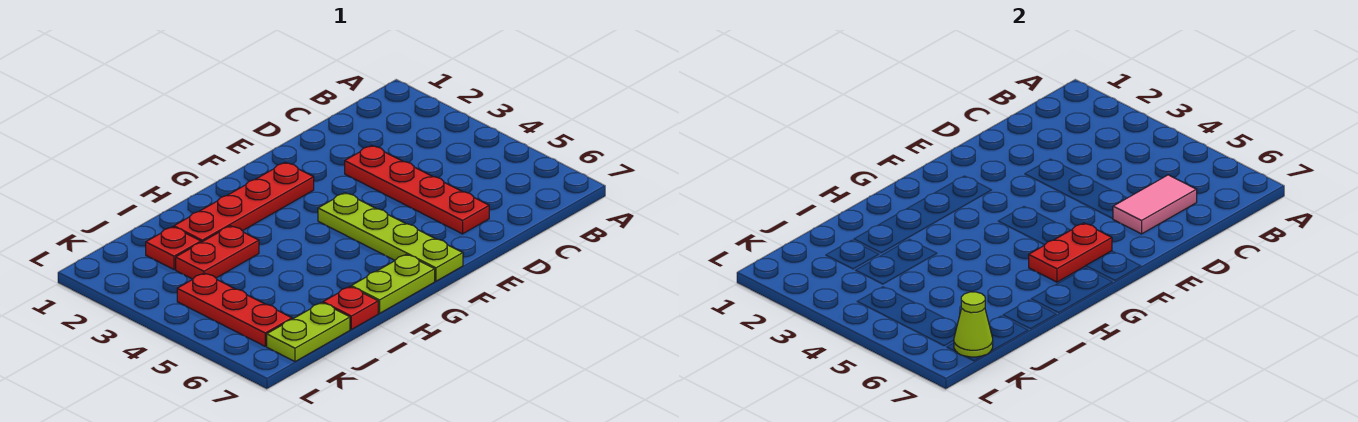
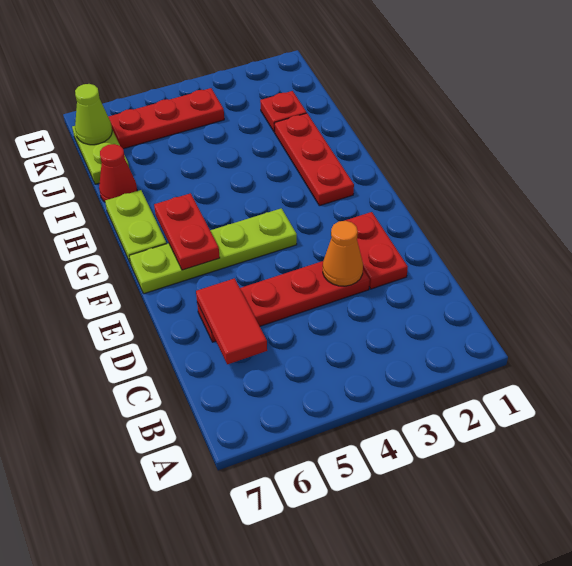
pink 1x2 tile [1113,175,1197,234] -> red 1x2 tile [196,278,267,364]
none -> orange 1x1 cone [323,221,363,286]
red 1x4 plate [174,162,314,242] -> red 1x3 plate [274,113,354,206]
red 1x2 plate [176,226,259,279] -> red 1x2 plate moved to [345,212,408,289]
red 1x1 plate [323,287,378,329] -> red 1x1 cone [99,144,137,202]

